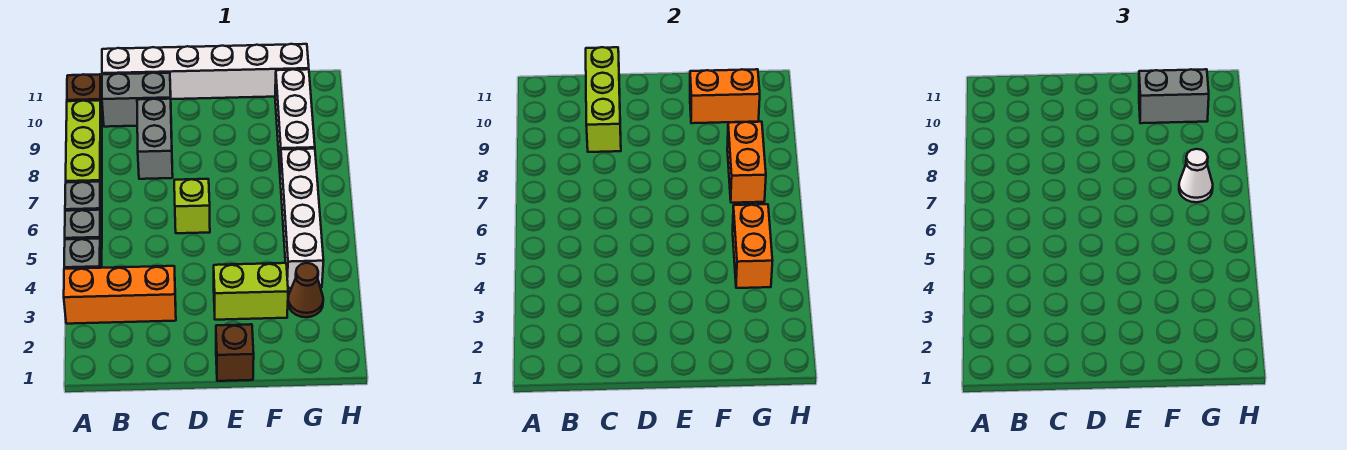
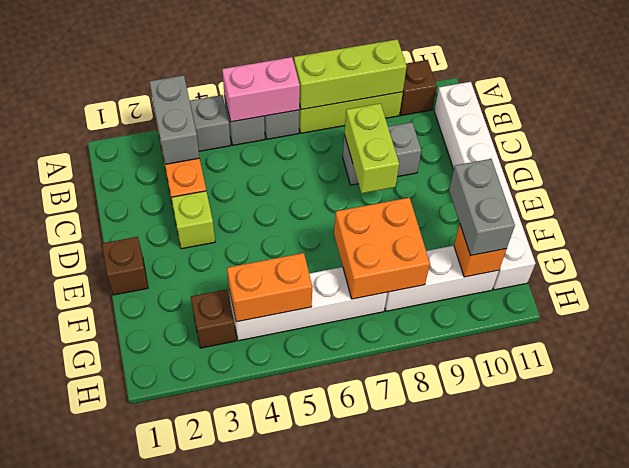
none -> pink 1x2 brick [222,57,300,122]
grey 1x2 brick [102,73,171,127] -> grey 1x2 brick moved to [149,75,200,164]
lime 1x3 brick [586,47,621,152] -> lime 1x3 brick moved to [294,39,407,110]
lime 1x1 brick [174,179,210,233] -> lime 1x1 brick moved to [171,191,215,249]
lime 1x2 brick [214,263,288,320] -> lime 1x2 brick moved to [344,103,399,193]
orange 1x2 brick [690,69,760,123] -> orange 1x1 brick [454,224,506,277]
brown 1x1 cone [288,263,323,317] -> brown 1x1 brick [191,289,236,348]
orange 1x2 brick [727,122,766,203] -> orange 2x2 brick [334,198,430,299]
white 1x1 cone [1179,149,1213,202] -> none

